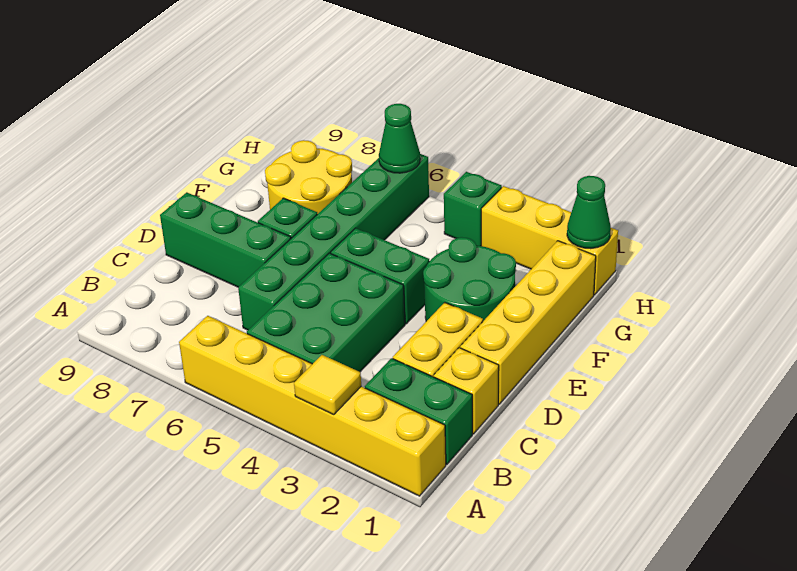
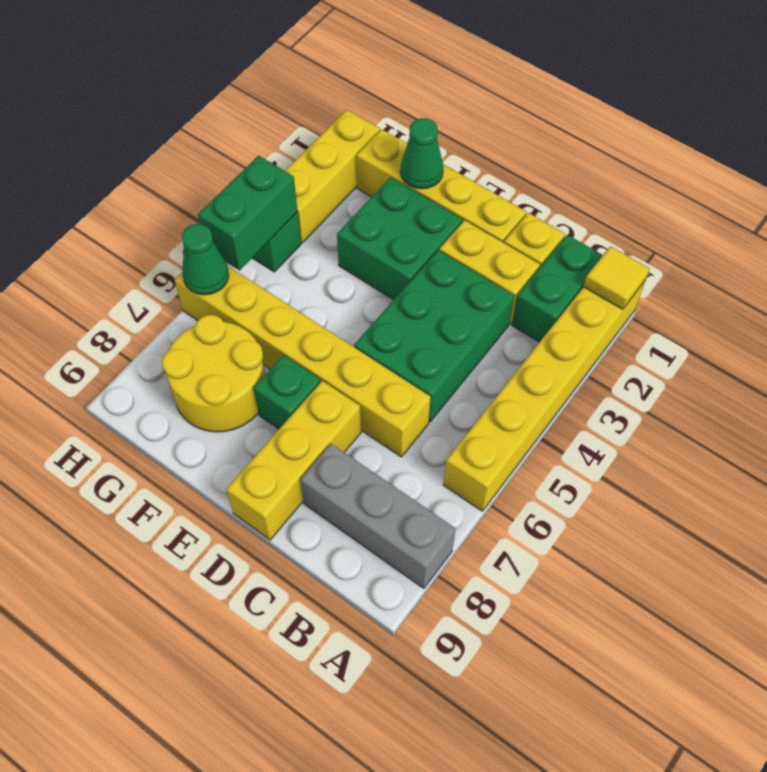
yellow 1x1 tile [294,355,361,415] -> yellow 1x1 tile moved to [584,246,650,309]
none -> grey 1x3 brick [300,444,456,588]
green 2x3 brick [247,253,405,372] -> green 2x3 brick turned to [354,250,514,422]
green 1x6 brick [238,154,429,330] -> yellow 1x6 brick [175,266,431,457]
green 1x3 brick [160,192,291,287] -> yellow 1x3 brick [226,381,361,540]
green 2x2 round brick [423,237,516,321] -> green 2x2 brick [337,177,463,300]
green 1x2 brick [331,228,429,324] -> green 1x2 brick moved to [198,156,297,270]
green 1x1 cone [567,176,611,249] -> green 1x1 cone moved to [400,118,443,189]

